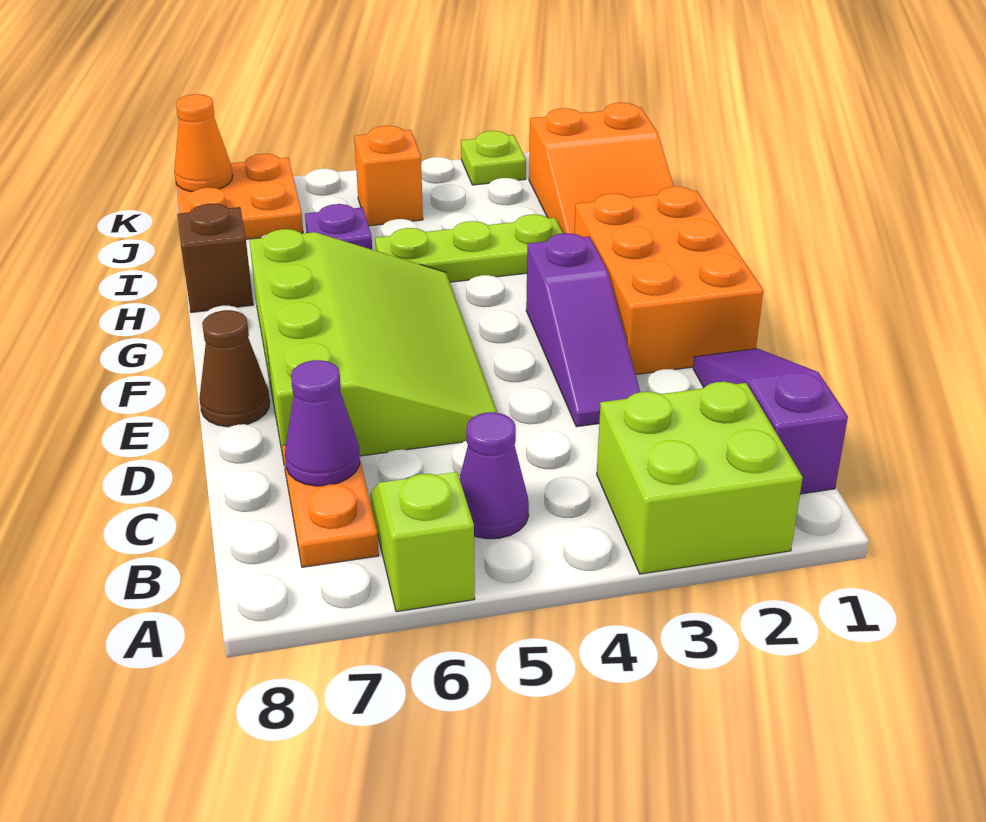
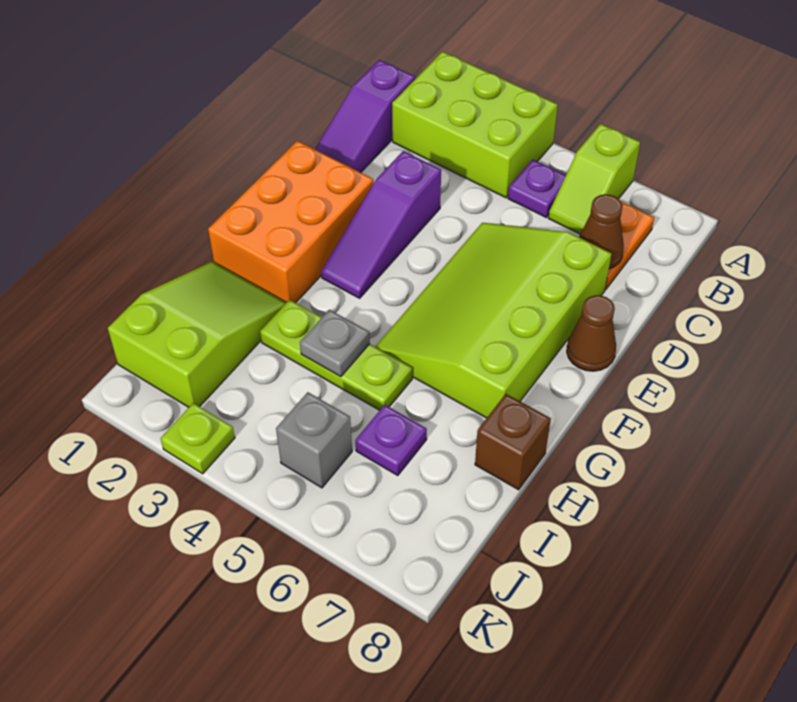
lime 2x2 brick [597,382,803,574] -> lime 2x3 brick [392,52,558,198]
purple 1x1 cone [459,412,529,539] -> purple 1x1 plate [508,160,566,217]
purple 1x1 cone [285,360,360,486] -> brown 1x1 cone [579,194,624,269]
purple 1x3 slope [526,233,640,427] -> purple 1x3 slope turned to [321,151,441,298]
orange 2x3 slope [529,103,674,234] -> lime 2x3 slope [108,262,286,407]
none -> grey 1x1 plate [300,310,370,377]
orange 1x1 brick [354,126,423,226] -> grey 1x1 brick [276,392,352,488]
orange 2x2 plate [176,154,303,239] -> none
orange 1x1 cone [174,94,233,192] -> none

